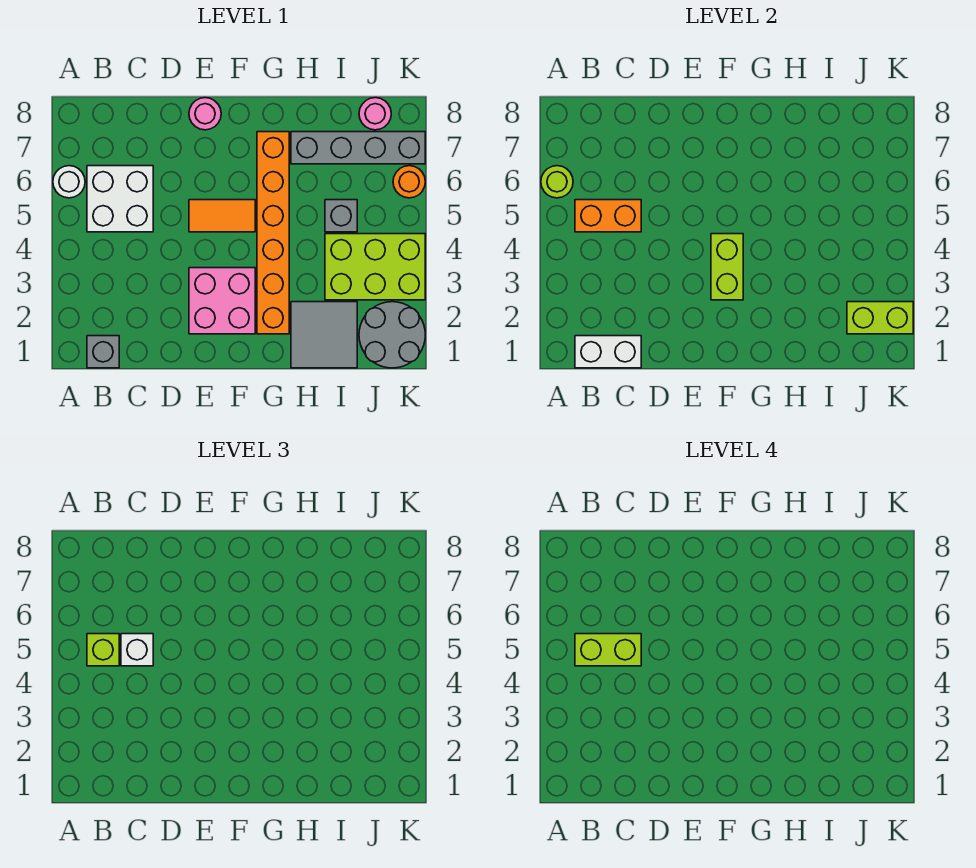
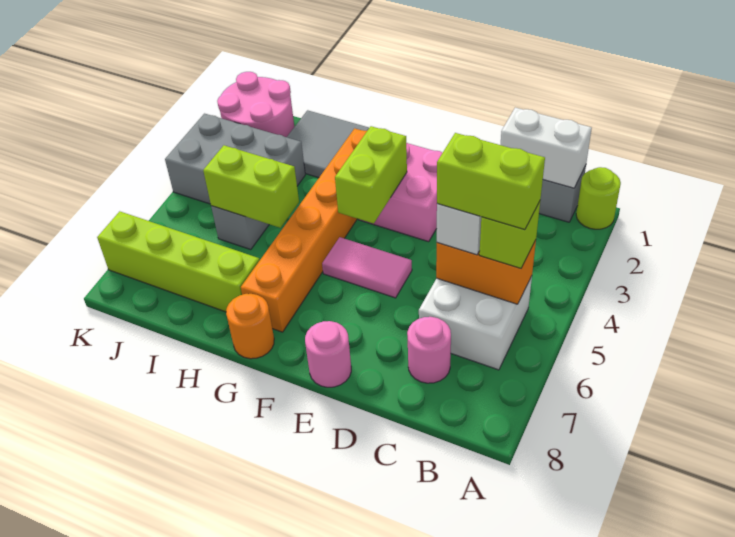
white 1x1 round brick [53,166,85,198] -> none
lime 1x1 round brick [541,166,573,198] -> lime 1x1 round brick moved to [576,167,621,229]
orange 1x2 tile [189,200,255,232] -> pink 1x2 tile [322,237,412,298]
grey 1x4 brick [291,132,425,164] -> lime 1x4 brick [97,211,260,312]
lime 2x3 brick [325,234,425,300] -> grey 2x3 brick [165,114,305,204]
grey 2x2 round brick [359,302,425,368] -> pink 2x2 round brick [217,72,294,137]
lime 1x2 brick [847,302,913,334] -> lime 1x2 brick moved to [203,145,299,228]
pink 1x1 round brick [359,98,391,130] -> pink 1x1 round brick moved to [407,317,451,383]
orange 1x1 round brick [393,166,425,198] -> orange 1x1 round brick moved to [226,294,274,359]

